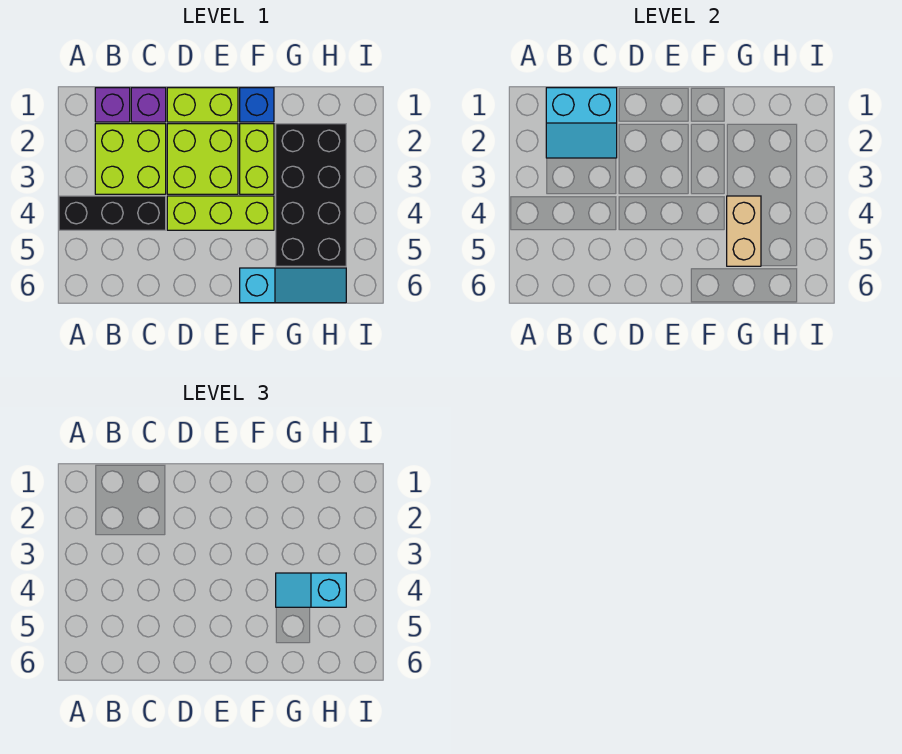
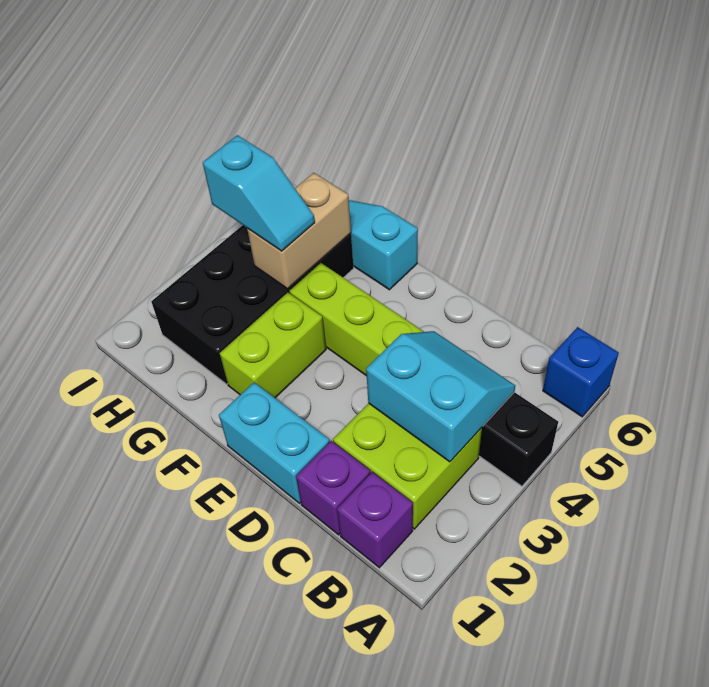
cyan 2x2 slope [546,88,617,158] -> cyan 2x2 slope moved to [366,331,515,462]
lime 1x2 brick [167,88,238,122] -> cyan 1x2 brick [219,382,329,503]
lime 2x2 brick [167,124,238,194] -> none
blue 1x1 brick [240,88,274,122] -> blue 1x1 brick moved to [543,327,619,417]

